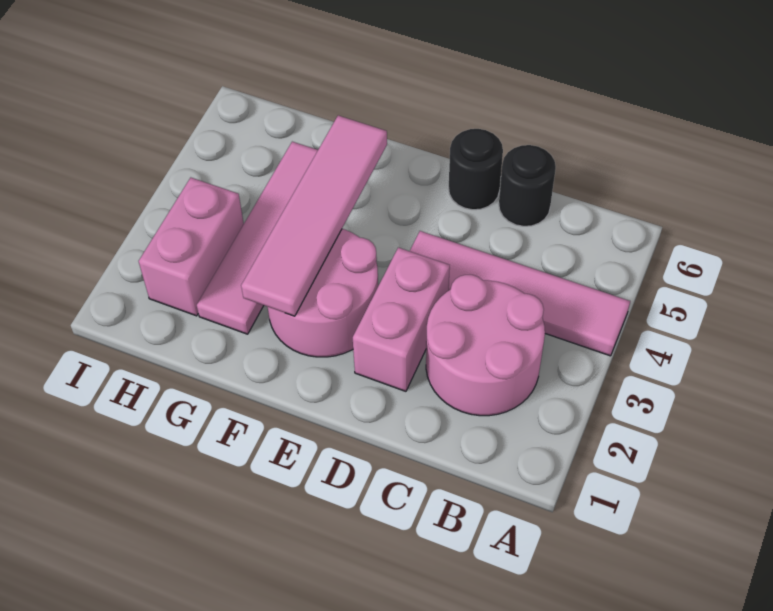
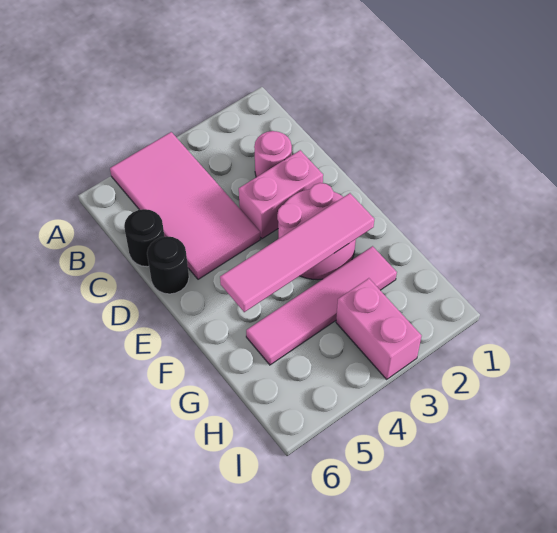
pink 1x4 tile [410,231,630,356] -> pink 2x4 tile [110,132,260,279]
pink 2x2 round brick [426,275,545,416] -> pink 1x1 round brick [254,131,292,177]
pink 1x2 brick [139,178,244,316] -> pink 1x2 brick turned to [336,278,421,379]

